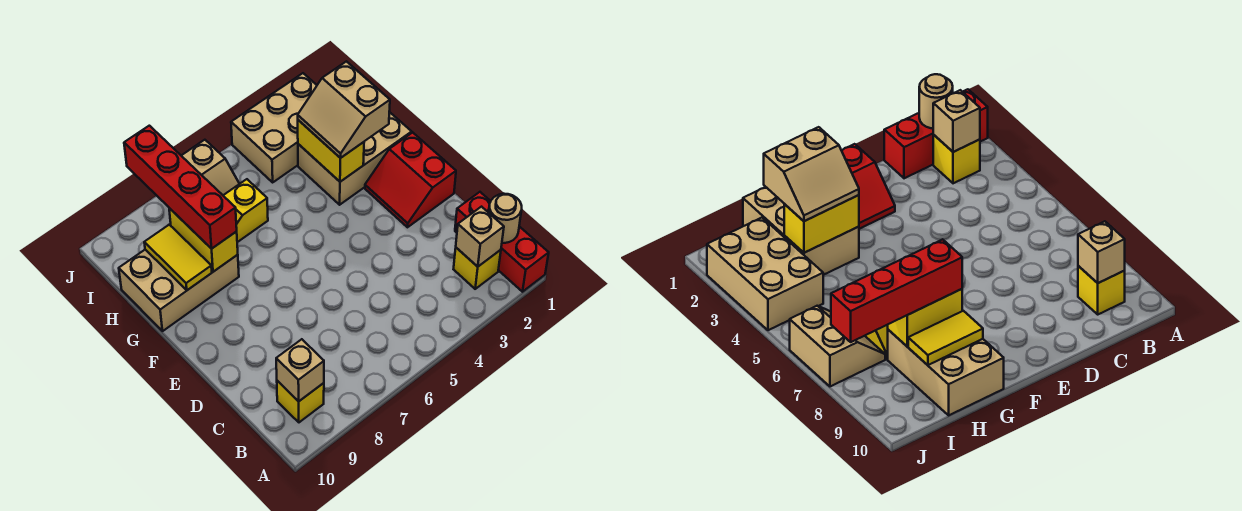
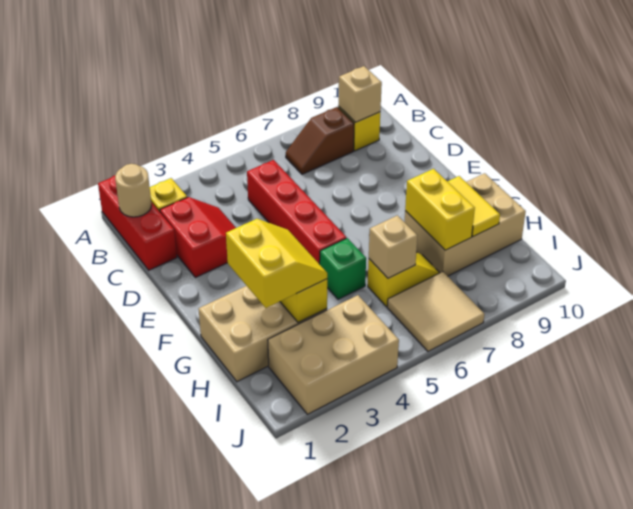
tan 1x1 brick [456,207,504,267] -> tan 1x1 brick moved to [369,215,417,278]
none -> brown 1x2 slope [286,107,354,174]
red 2x2 slope [365,133,456,227] -> red 2x2 slope moved to [160,197,236,278]
tan 2x2 slope [298,61,390,158] -> yellow 2x2 slope [226,219,327,308]
none -> green 1x1 brick [320,238,366,299]
red 1x4 brick [124,126,237,249] -> red 1x4 brick moved to [247,160,347,264]
tan 2x2 slope [181,140,239,195] -> tan 2x2 tile [387,272,484,351]

